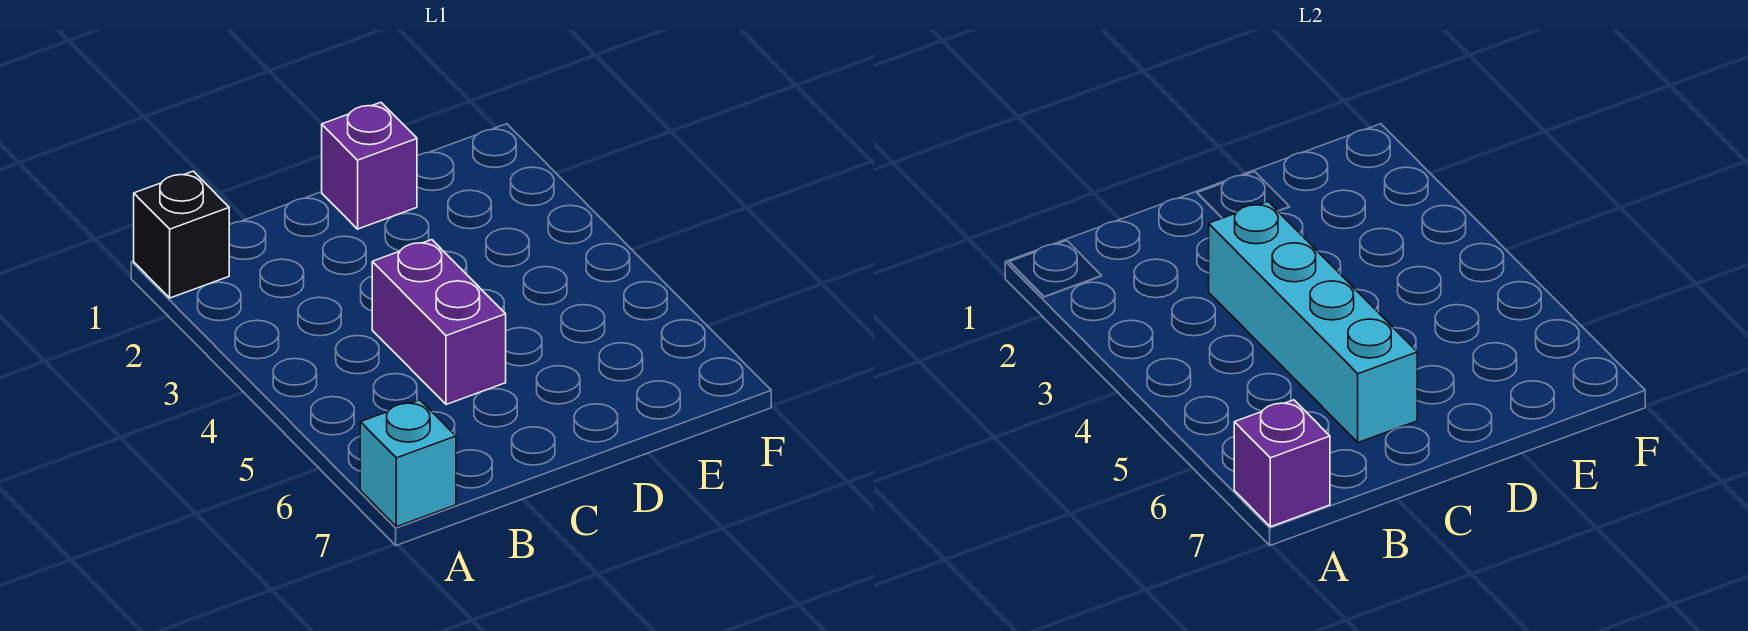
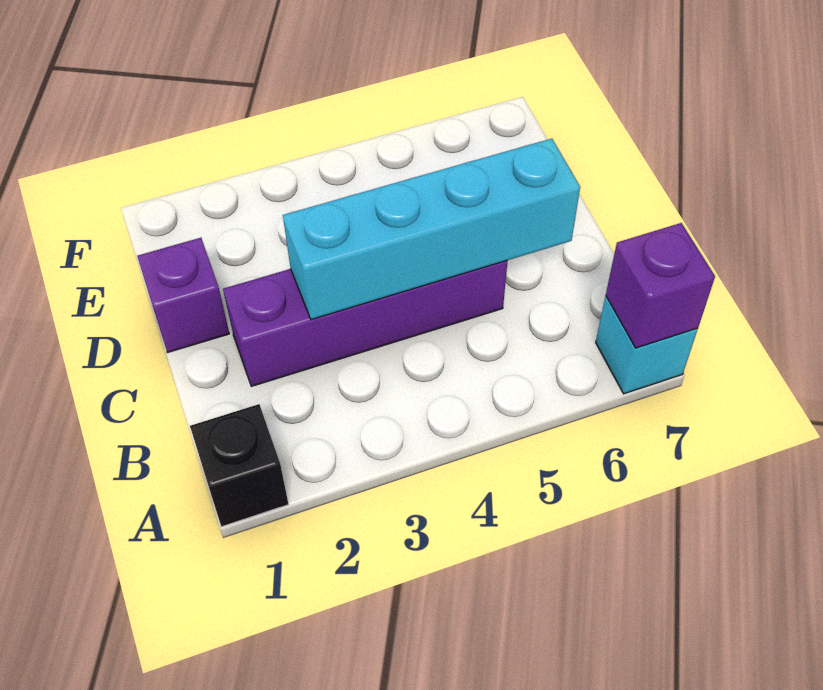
purple 1x2 brick [372,240,506,405] -> purple 1x4 brick [223,261,508,386]

